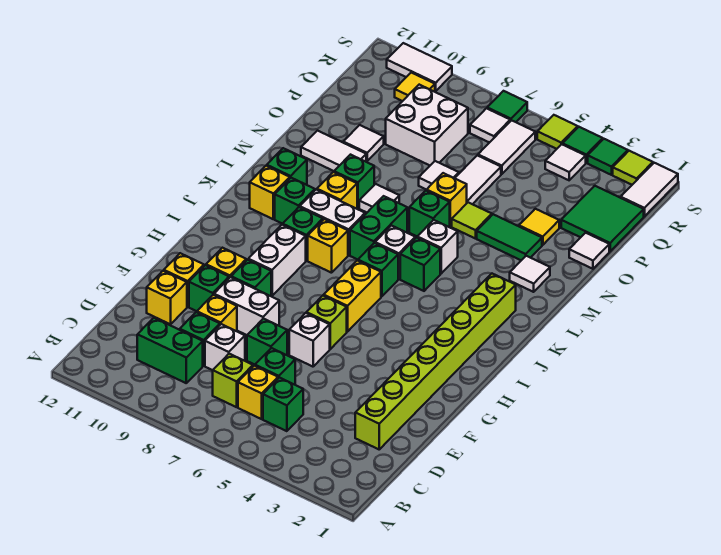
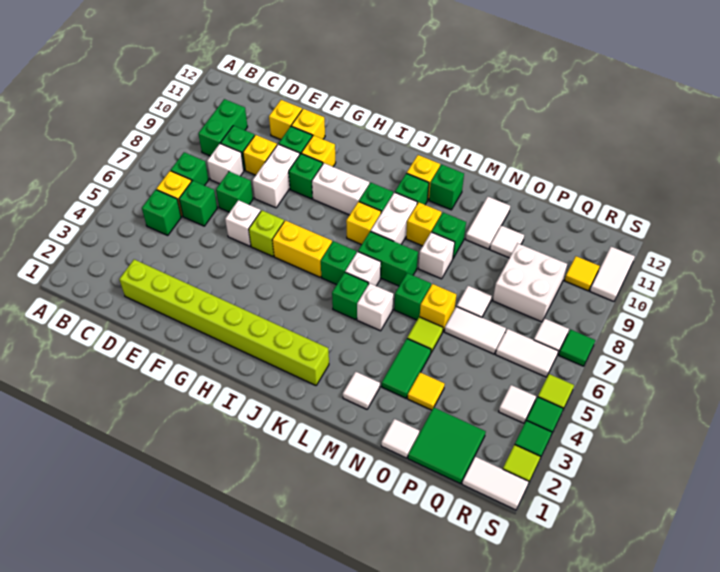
lime 1x1 brick [213,354,253,407] -> green 1x1 brick [171,152,209,186]
white 1x1 tile [359,184,399,212] -> white 1x1 brick [418,232,455,279]

